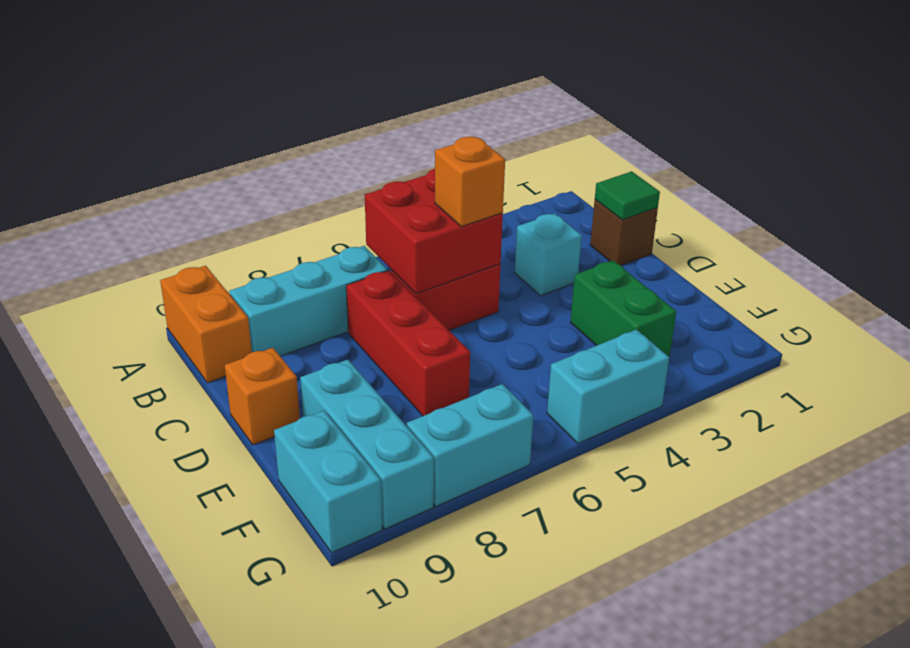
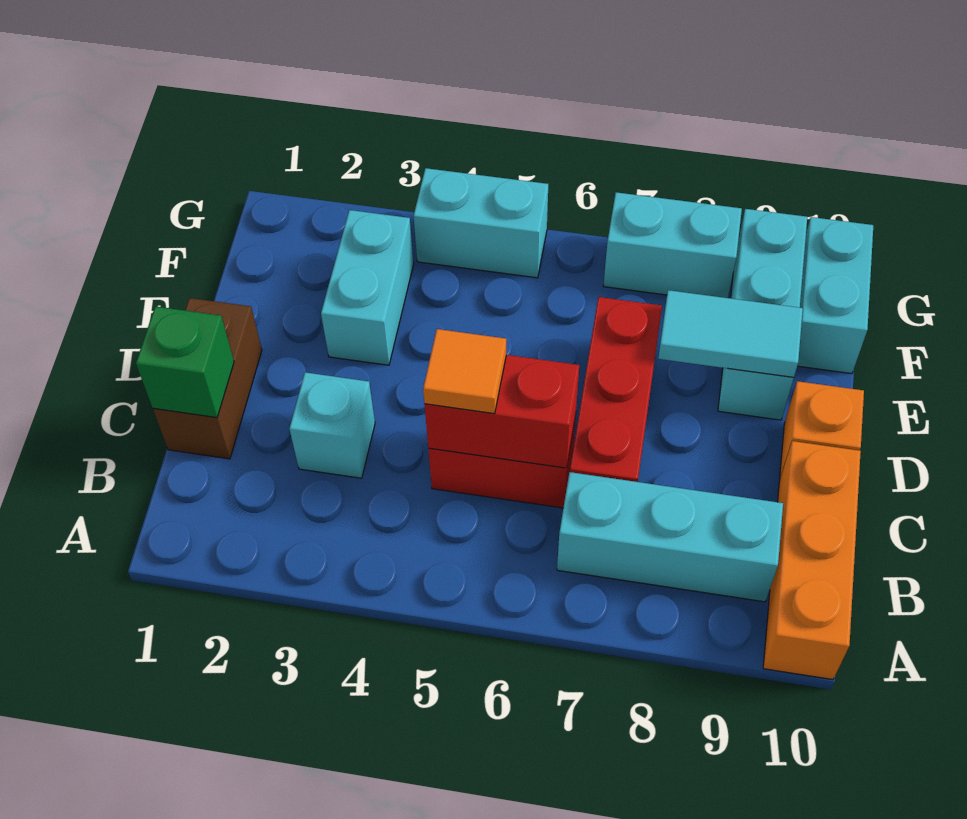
orange 1x2 brick [160,266,252,383] -> orange 1x3 brick [763,441,861,680]
red 2x2 brick [365,169,503,294] -> red 1x2 brick [425,355,579,468]
brown 1x1 brick [590,200,658,265] -> brown 1x2 brick [153,298,262,459]
green 1x1 tile [595,171,660,220] -> green 1x1 brick [136,306,234,418]
orange 1x1 brick [435,137,505,227] -> orange 1x1 tile [423,329,506,414]
green 1x2 brick [570,261,676,357] -> cyan 1x2 brick [321,210,414,365]
none -> cyan 1x2 tile [658,290,803,377]

